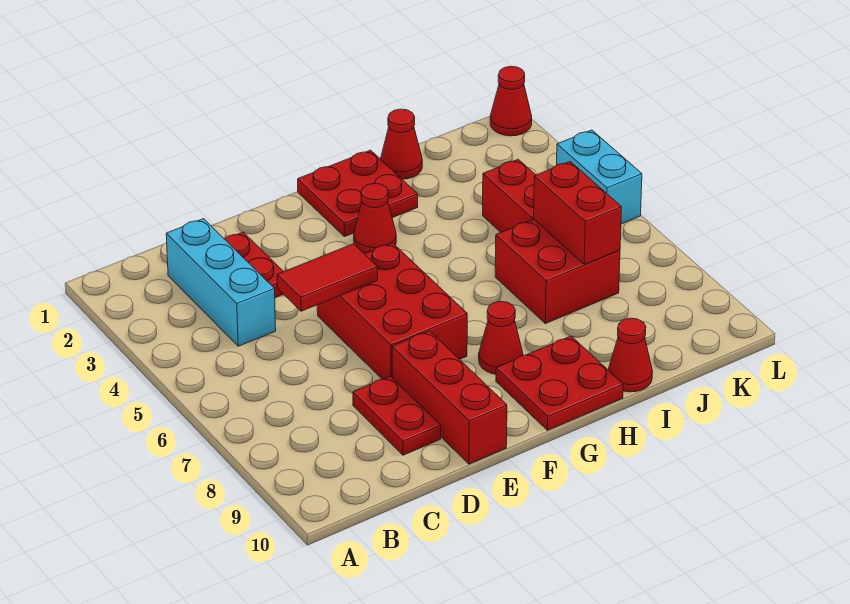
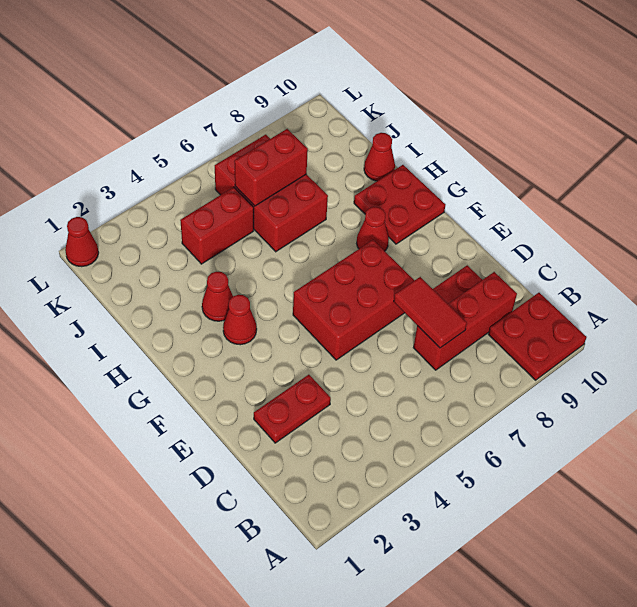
cyan 1x3 brick [166,219,276,346] -> none
red 1x2 tile [277,244,378,311] -> red 1x2 tile moved to [394,277,467,348]
red 1x3 brick [392,331,507,464] -> red 1x3 brick moved to [413,272,517,370]
red 2x2 plate [298,150,418,237] -> red 2x2 plate moved to [488,293,587,380]
red 1x1 cone [381,109,422,179] -> red 1x1 cone moved to [202,272,233,321]
red 2x2 brick [495,219,620,324] -> red 2x3 brick [215,135,328,252]
cyan 1x2 brick [557,130,642,224] -> none

